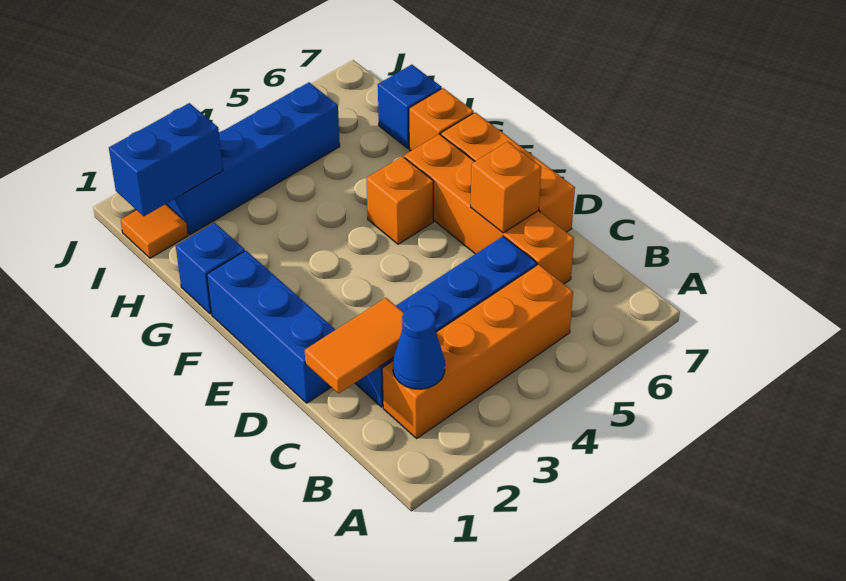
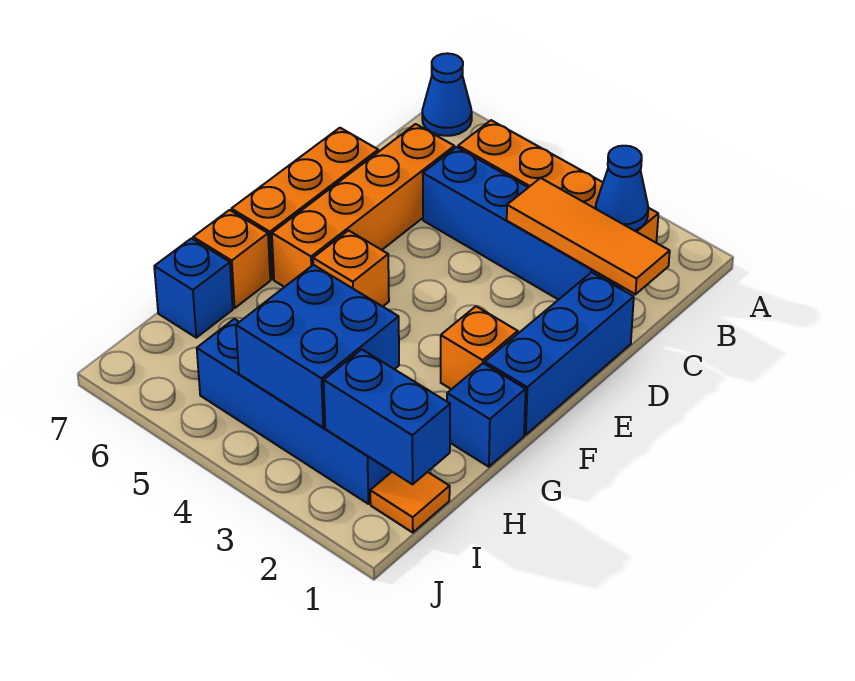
none -> blue 1x1 cone [422,53,472,136]
orange 1x2 tile [305,298,404,393] -> orange 1x3 tile [507,178,670,294]
orange 1x1 brick [471,141,541,233] -> orange 1x1 brick moved to [441,306,518,389]
none -> blue 2x2 brick [236,265,399,428]

